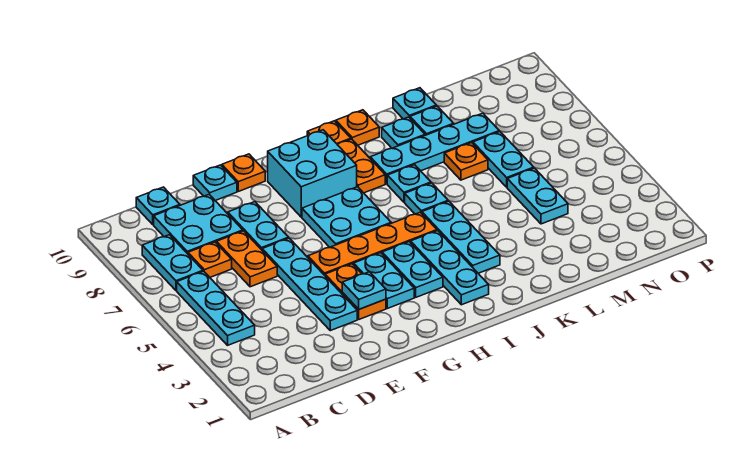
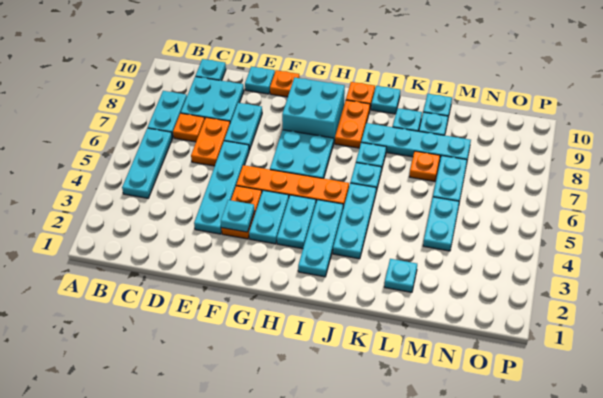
orange 1x1 plate [336,110,379,145] -> cyan 1x1 plate [371,86,400,114]
none -> cyan 1x1 plate [385,259,417,292]

